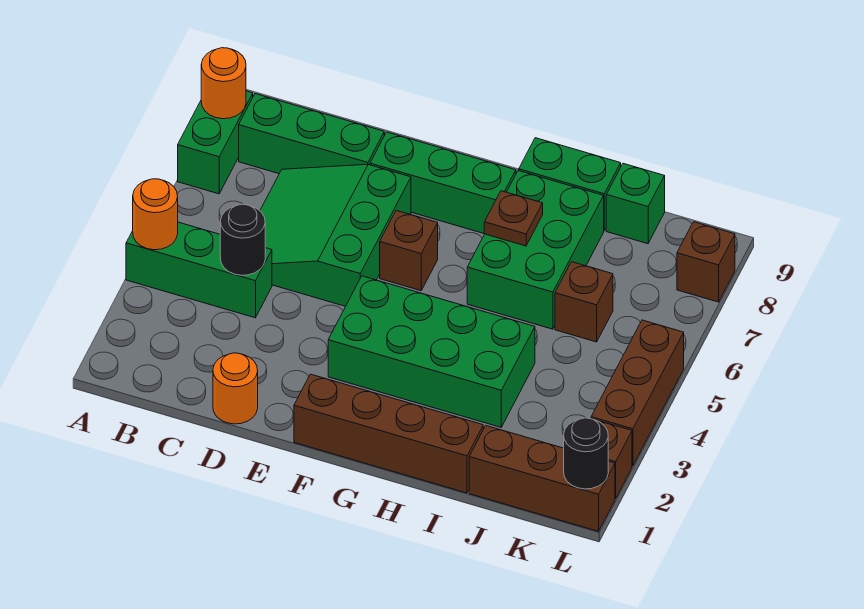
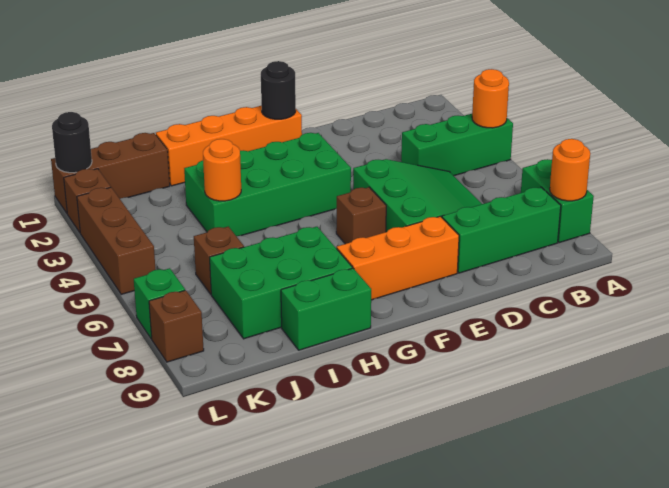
black 1x1 round brick [220,204,265,275] -> black 1x1 round brick moved to [261,61,296,119]
orange 1x1 round brick [213,353,258,424] -> orange 1x1 round brick moved to [203,139,241,201]
green 1x3 brick [370,132,516,233] -> orange 1x3 brick [337,216,459,300]
brown 1x4 brick [294,374,483,493] -> orange 1x4 brick [156,106,302,186]
green 2x3 brick [467,170,604,329] -> green 2x3 brick turned to [210,227,352,339]
brown 1x1 plate [484,191,543,246] -> none
green 1x1 brick [606,164,665,244] -> green 1x1 brick moved to [134,268,185,339]

